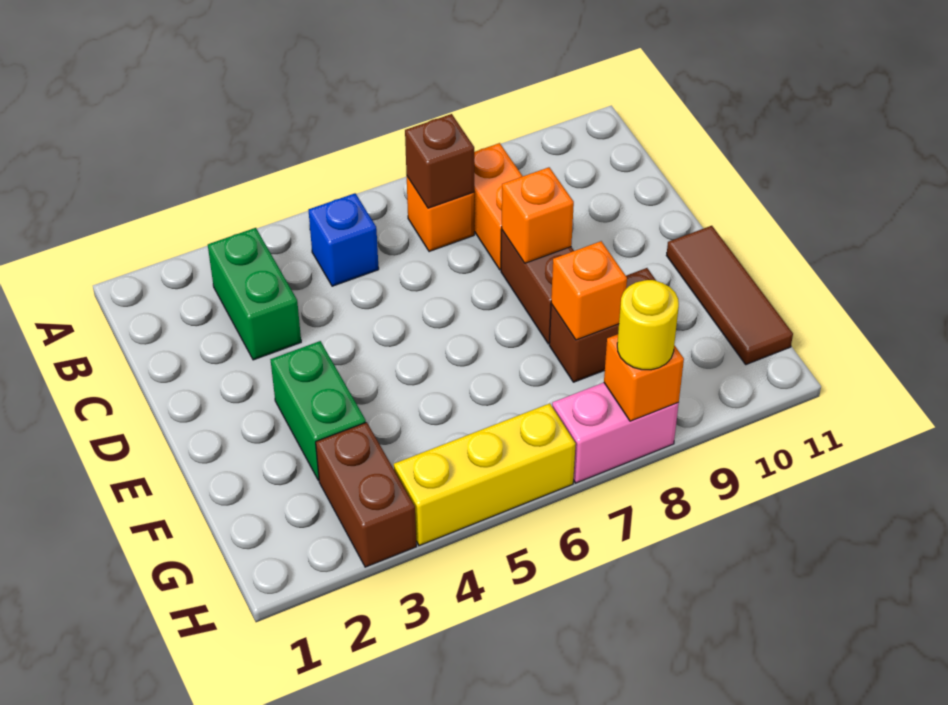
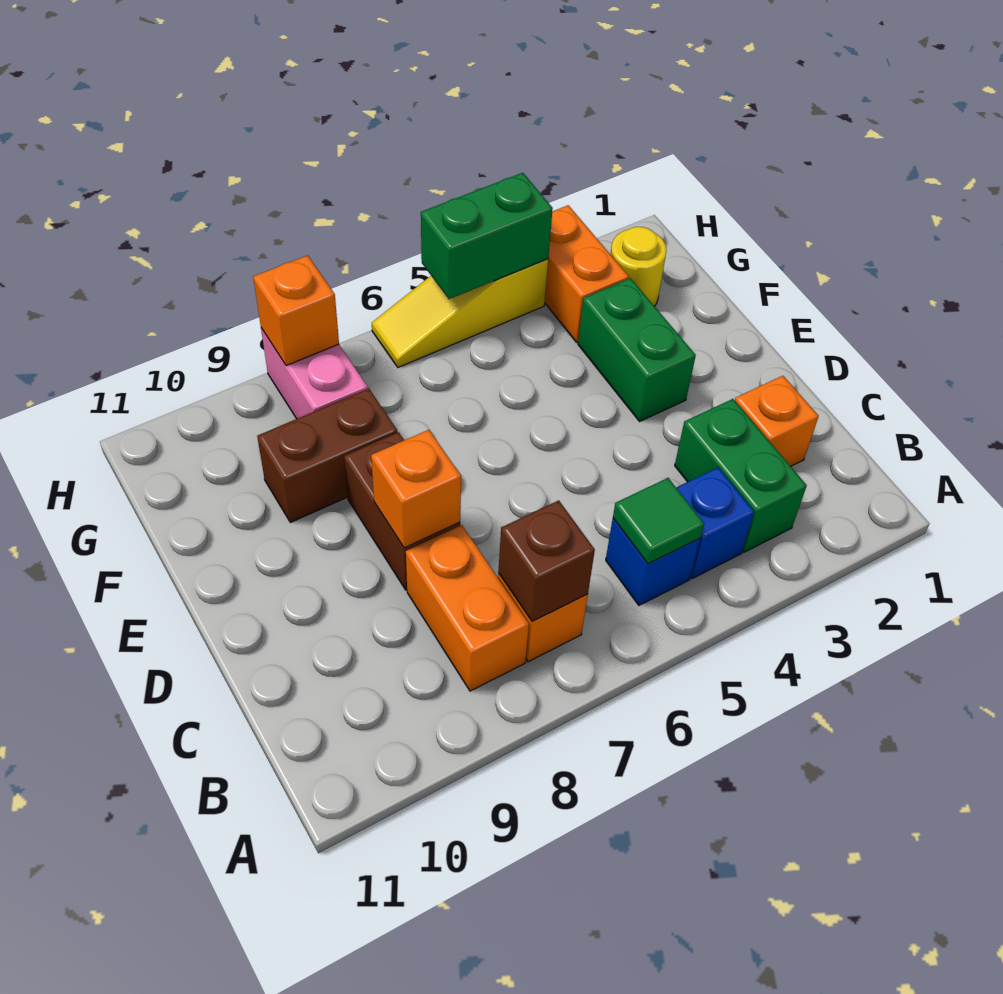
none -> blue 1x1 brick [676,468,754,579]
none -> green 1x1 tile [613,478,704,564]
brown 1x3 tile [667,226,793,365] -> none
orange 1x1 brick [551,241,627,340] -> orange 1x1 brick moved to [735,376,819,466]
brown 1x2 brick [316,422,416,567] -> orange 1x2 brick [545,205,629,342]
yellow 1x3 brick [394,403,576,546] -> yellow 1x3 slope [372,259,548,367]
none -> green 1x2 brick [421,173,553,299]
pink 1x2 brick [552,383,679,483] -> pink 1x2 brick turned to [261,328,368,419]
yellow 1x1 round brick [617,280,679,370] -> yellow 1x1 round brick moved to [610,227,667,306]

